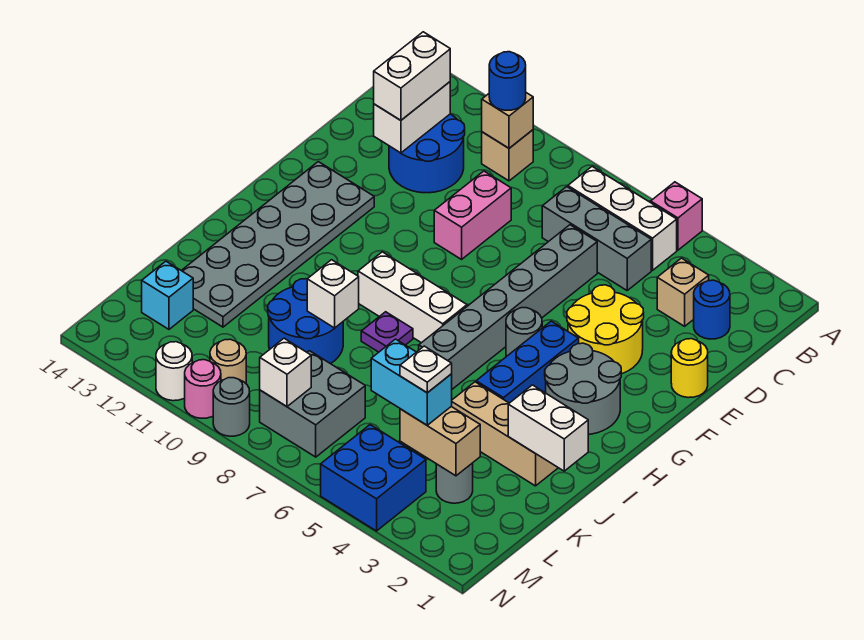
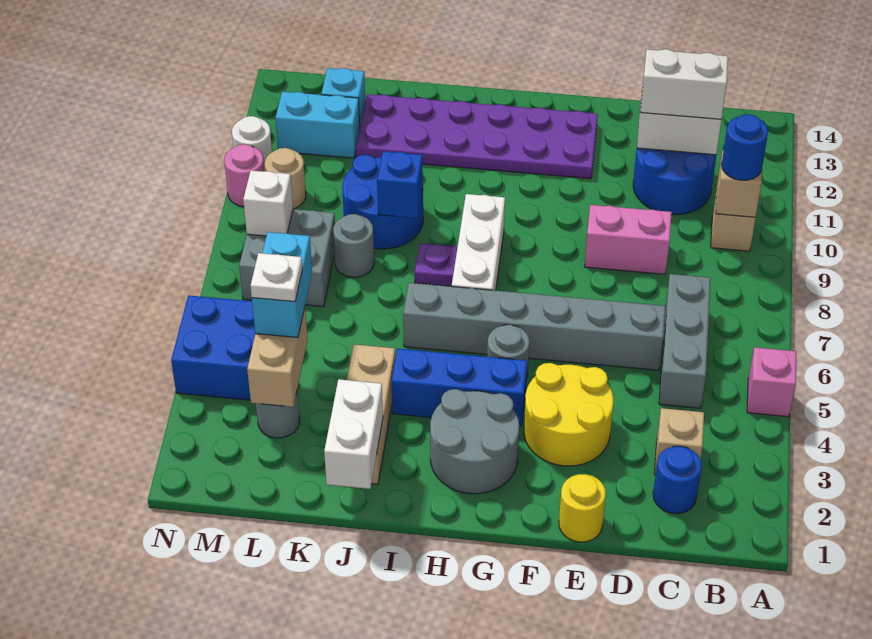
white 1x3 brick [568,166,677,270] -> none
grey 2x6 plate [181,162,374,327] -> purple 2x6 plate [356,94,598,179]
white 1x1 brick [307,260,359,328] -> blue 1x1 brick [377,152,423,218]
none -> cyan 1x2 brick [276,92,360,158]
grey 1x1 round brick [213,378,250,436] -> grey 1x1 round brick moved to [333,214,374,277]

